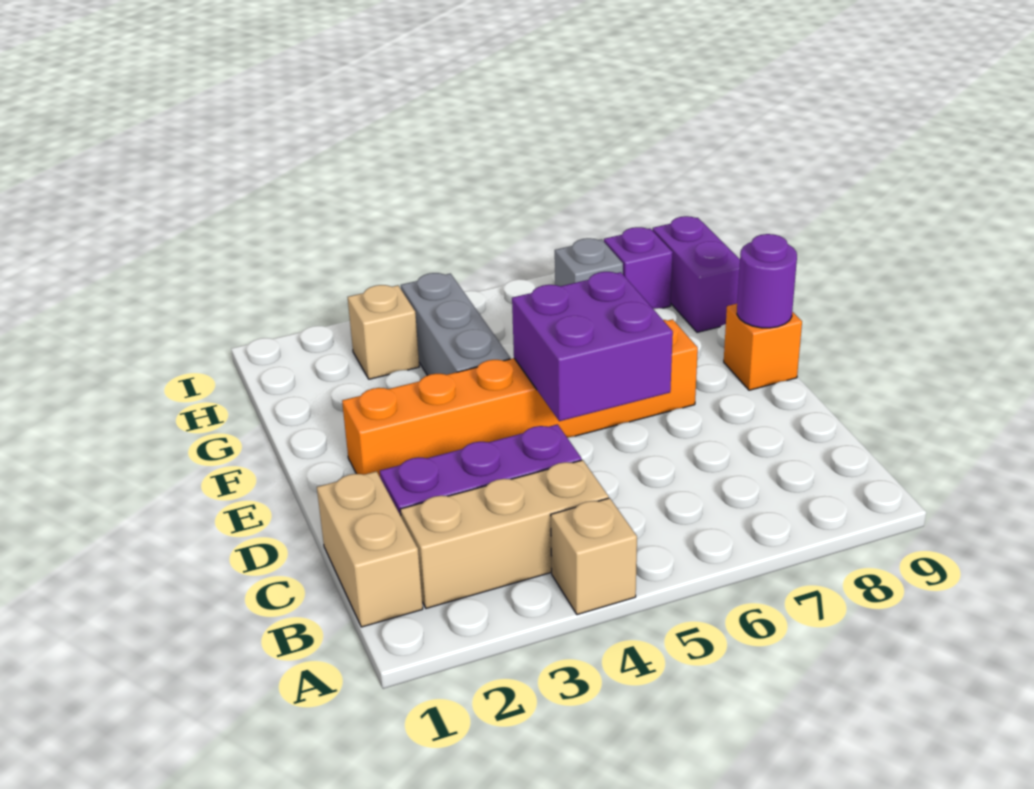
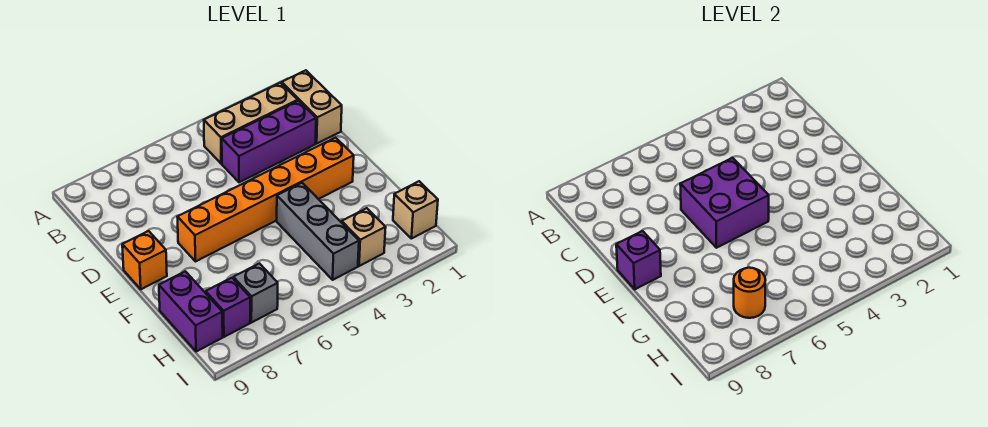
tan 1x1 brick [551,498,637,615] -> tan 1x1 brick moved to [393,181,438,239]
purple 1x1 round brick [737,234,797,328] -> purple 1x1 brick [616,231,661,289]
none -> orange 1x1 round brick [734,268,765,318]

